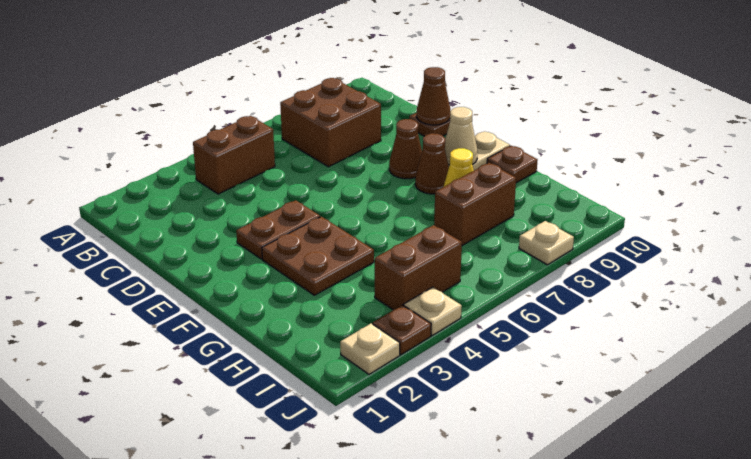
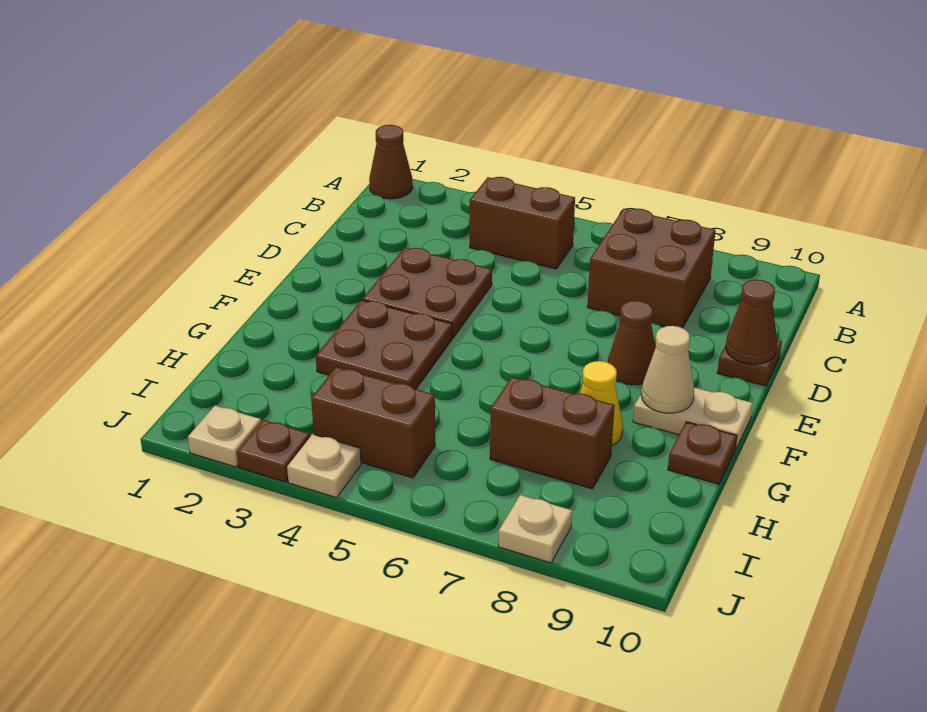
brown 1x2 plate [236,200,320,259] -> brown 2x2 plate [363,248,492,338]
brown 1x1 cone [415,133,449,194] -> brown 1x1 cone moved to [369,125,413,199]

